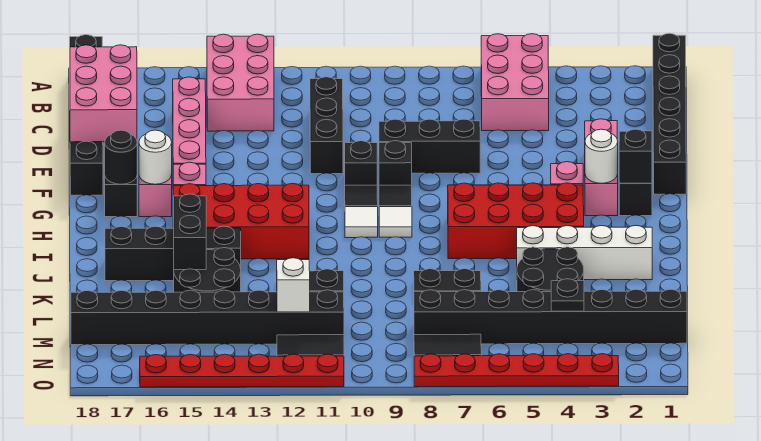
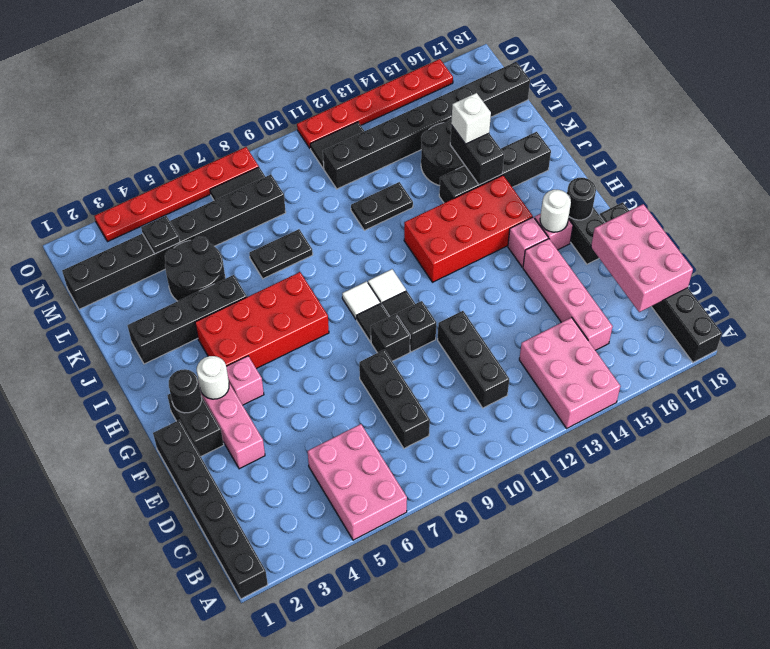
black 1x3 brick [379,119,480,173] -> black 1x3 brick turned to [359,350,430,448]
black 1x1 brick [619,129,652,183] -> black 1x1 round brick [169,369,202,413]
white 1x4 brick [517,226,652,280] -> black 1x4 brick [127,275,247,364]
white 1x1 brick [277,258,310,312] -> white 1x1 brick moved to [451,93,491,144]

